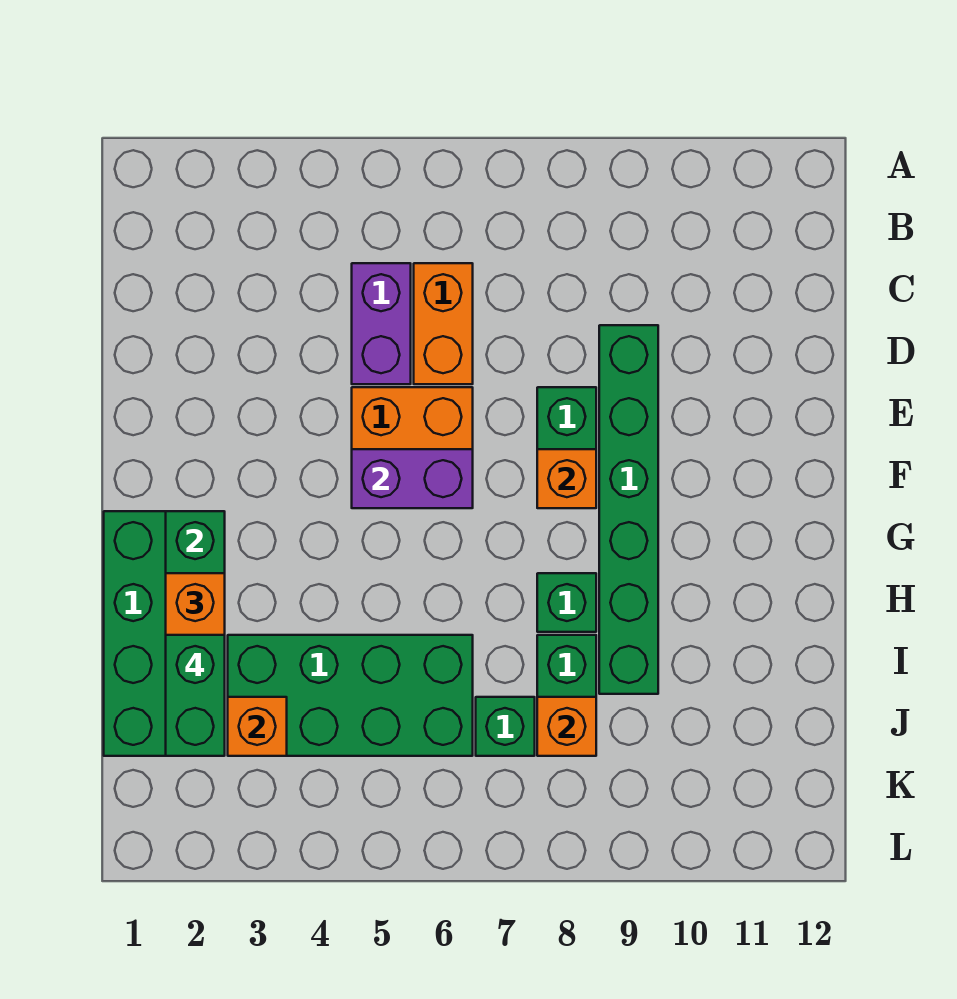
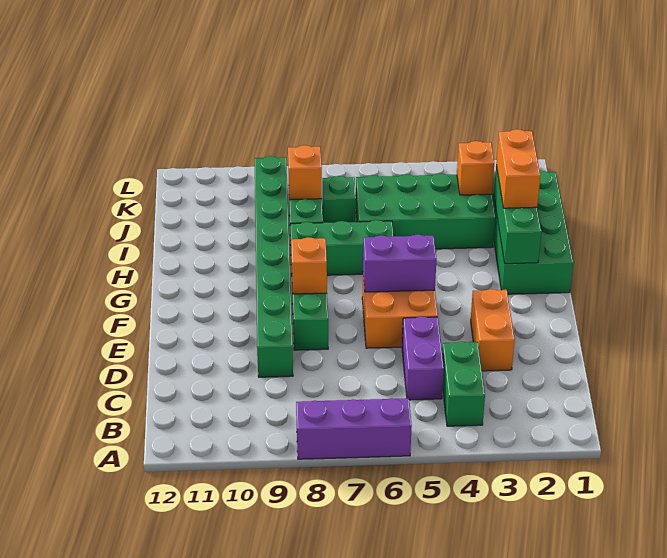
none -> purple 1x3 brick [296,398,412,459]
orange 1x2 brick [414,263,473,384] -> orange 1x2 brick moved to [471,289,515,371]
green 1x6 brick [599,325,658,694] -> green 1x8 brick [255,156,293,377]
green 1x1 brick [537,573,596,632] -> green 1x3 brick [290,220,394,275]
green 1x2 brick [166,635,225,756] -> green 1x2 brick moved to [442,342,485,426]

